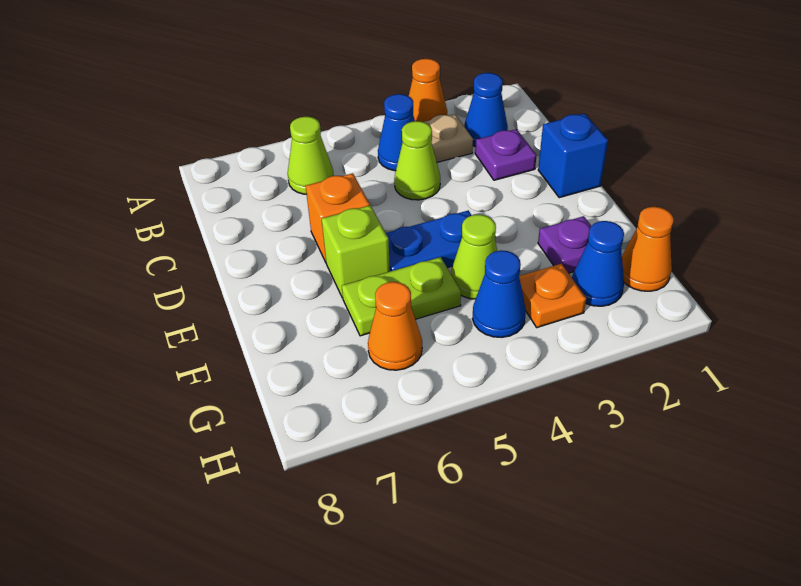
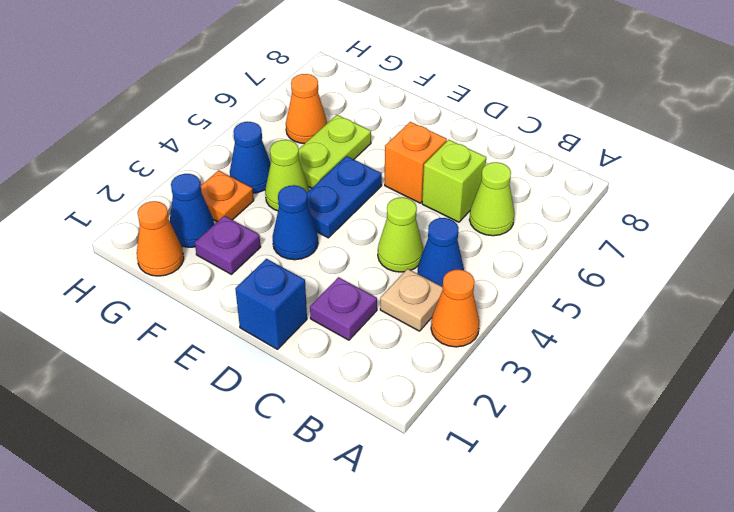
blue 1x1 cone [464,73,508,147] -> blue 1x1 cone moved to [273,185,318,260]
lime 1x1 brick [322,206,390,298] -> lime 1x1 brick moved to [422,140,486,222]

